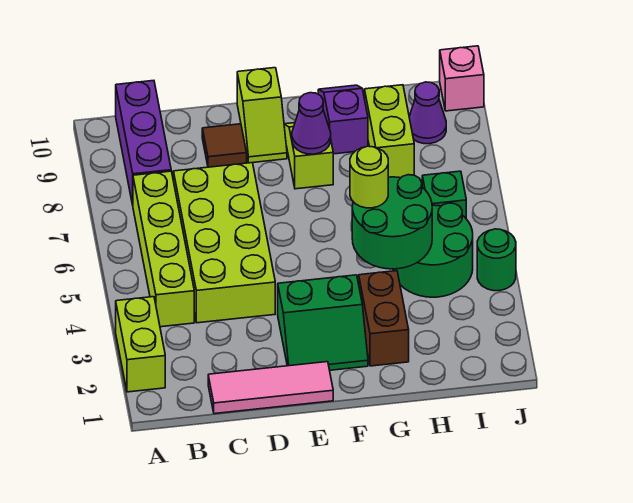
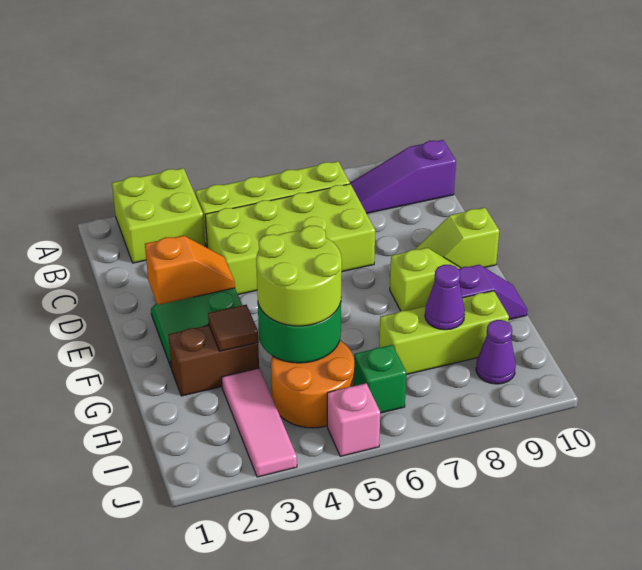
lime 1x2 brick [116,297,165,392] -> lime 2x2 brick [112,168,205,263]
purple 1x3 brick [116,81,171,205] -> purple 1x3 slope [350,140,456,213]
pink 1x3 tile [208,362,333,414] -> pink 1x3 tile moved to [222,368,297,477]
brown 1x1 tile [202,124,247,167] -> brown 1x1 tile moved to [208,305,258,351]
none -> orange 1x2 slope [145,235,235,305]
purple 1x1 cone [292,93,331,154] -> purple 1x1 cone moved to [425,265,465,330]
lime 1x1 round brick [350,146,388,208] -> lime 2x2 round brick [256,226,342,326]
green 2x2 round brick [393,203,473,297] -> orange 2x2 round brick [271,341,354,428]
lime 1x2 brick [365,85,414,178] -> lime 1x3 brick [379,291,509,375]
green 1x1 round brick [477,229,516,291] -> none
pink 1x1 brick [440,46,484,111] -> pink 1x1 brick moved to [327,383,380,456]

